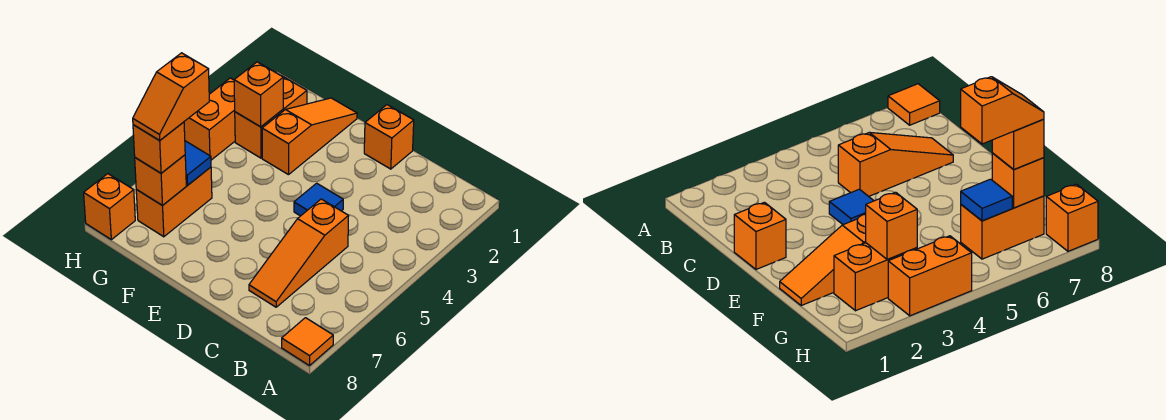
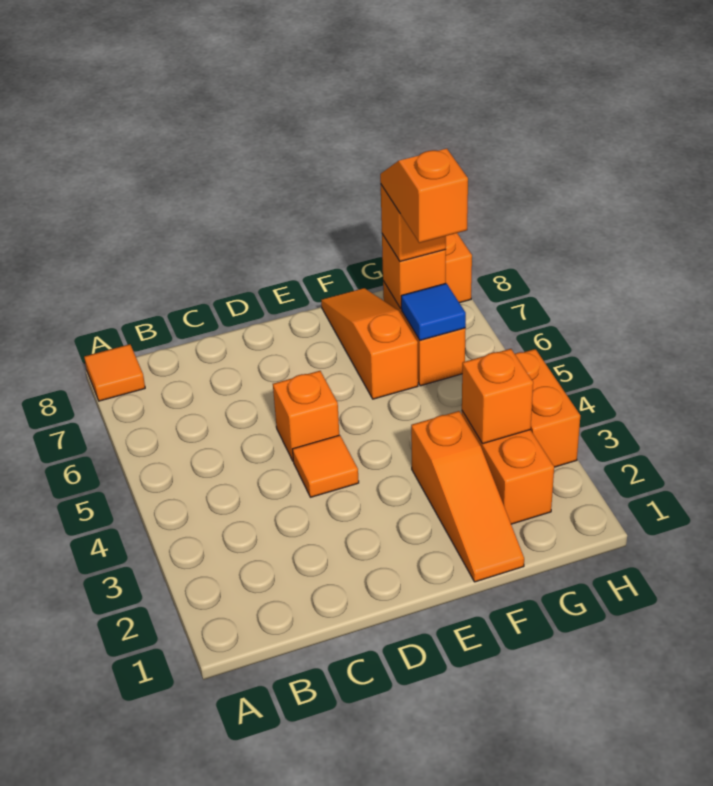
orange 1x3 slope [249,199,349,307] -> orange 1x3 slope moved to [321,288,418,399]
orange 1x1 brick [364,105,414,169] -> orange 1x1 brick moved to [273,371,339,461]
blue 1x1 tile [294,183,343,216] -> orange 1x1 tile [293,435,359,497]

